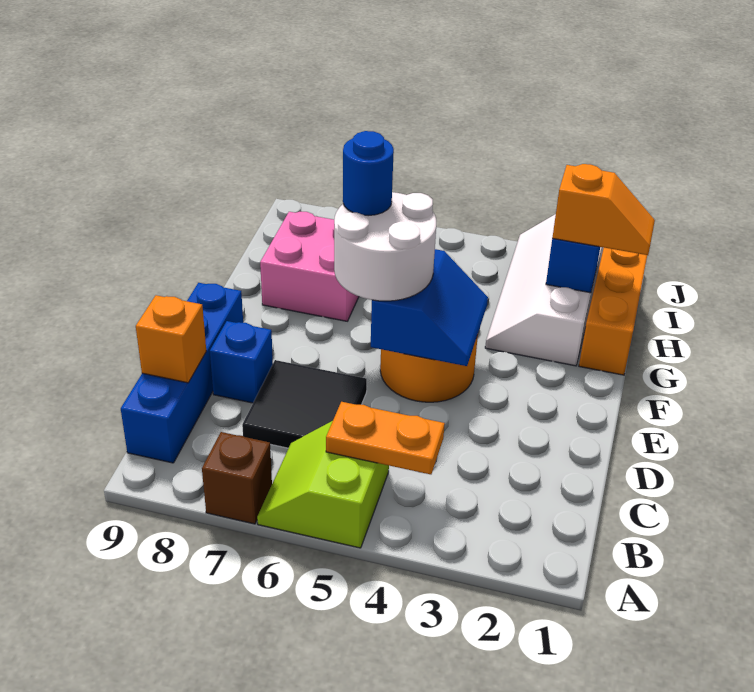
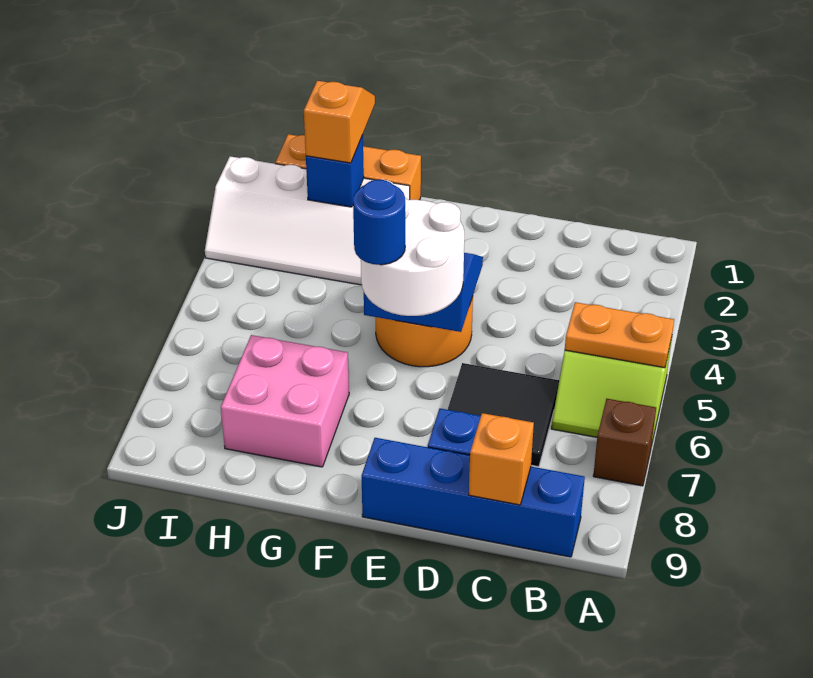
orange 1x2 plate [326,402,445,474] -> orange 1x2 plate turned to [565,302,674,368]

